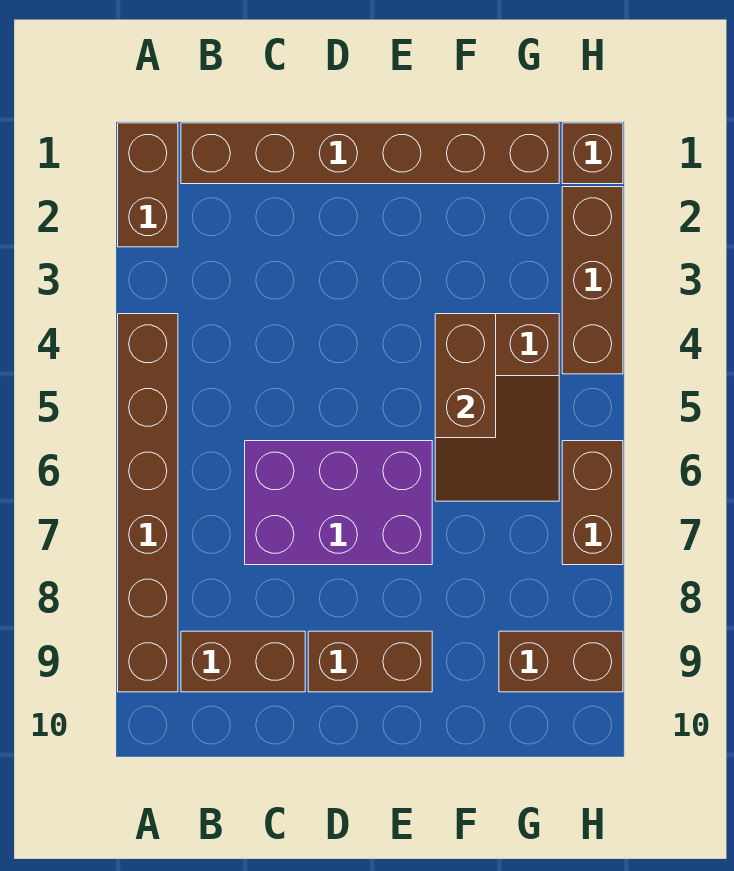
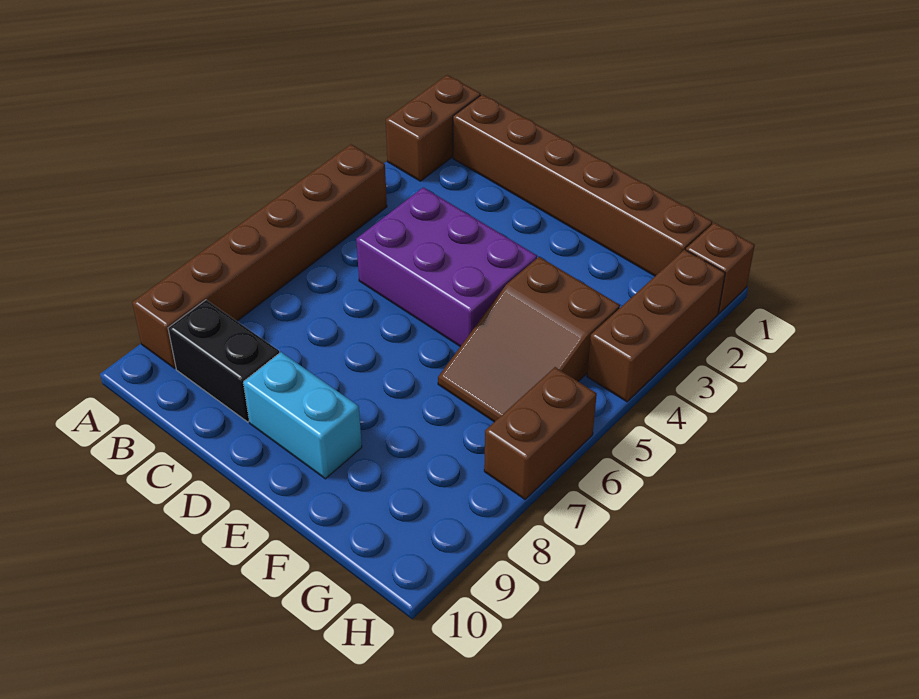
brown 1x2 brick [181,631,305,692] -> black 1x2 brick [168,300,279,422]
purple 2x3 brick [245,441,432,565] -> purple 2x3 brick moved to [356,187,537,347]
brown 1x2 brick [308,631,432,692] -> cyan 1x2 brick [243,352,362,479]
brown 1x2 brick [435,314,496,438] -> none
brown 1x2 brick [499,631,623,692] -> none

